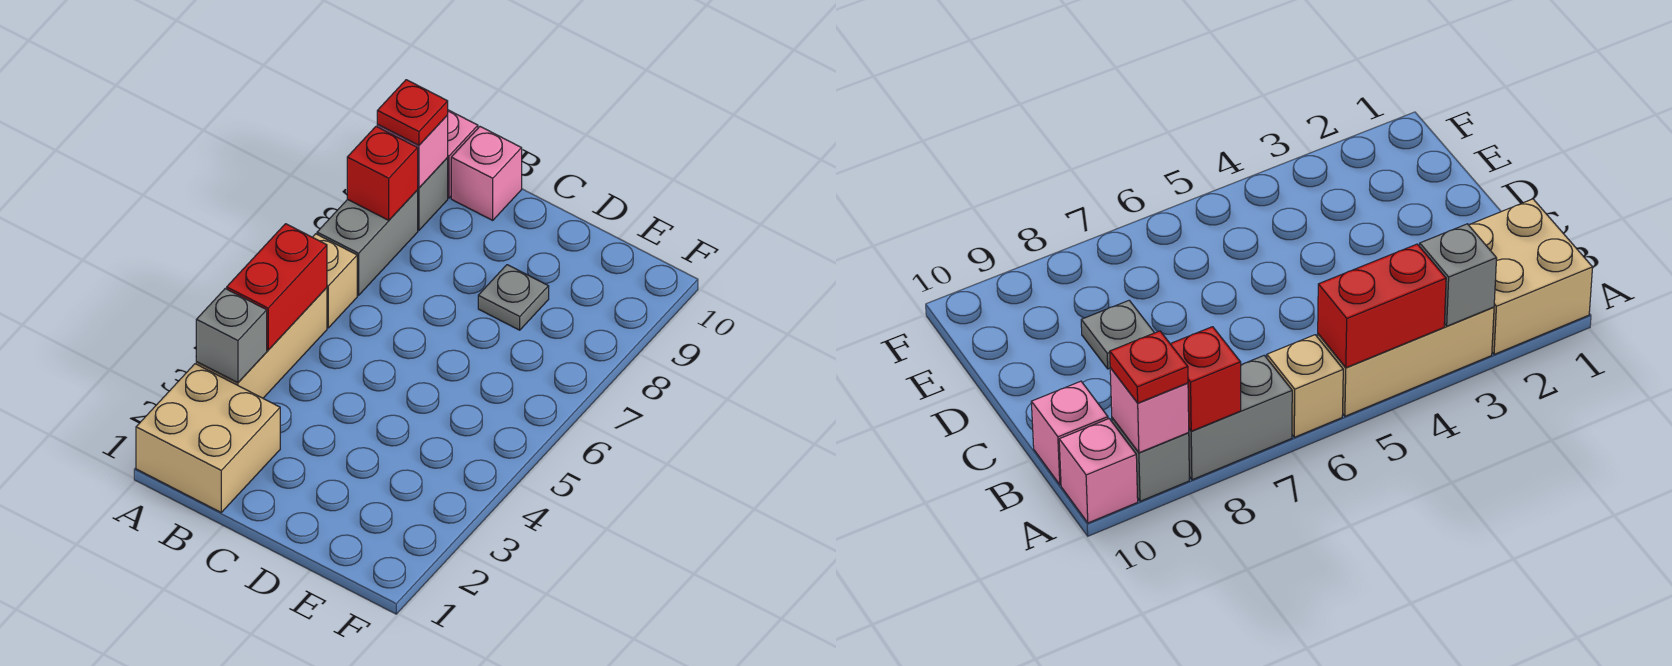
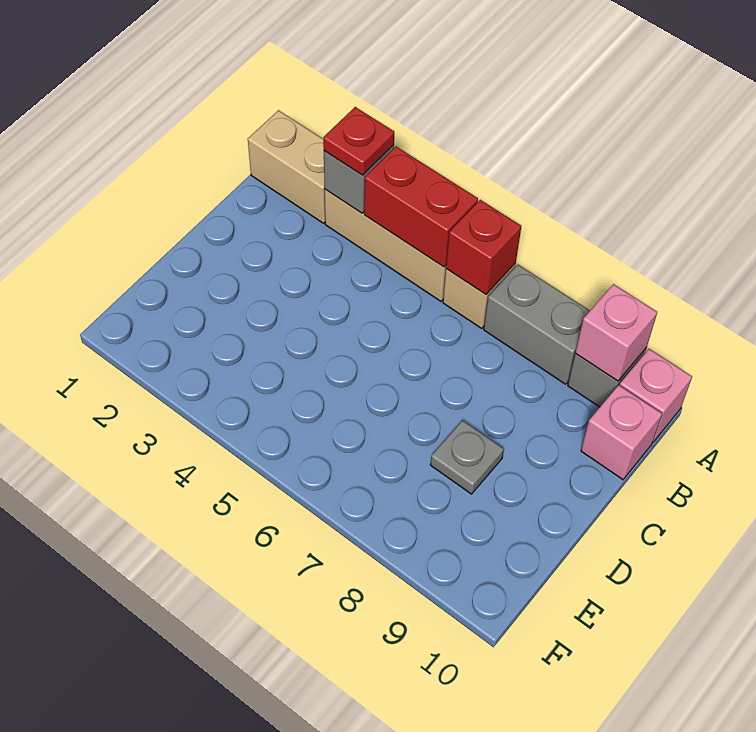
tan 2x2 brick [136,364,280,512] -> tan 1x2 brick [248,110,325,223]
red 1x1 brick [347,126,418,220] -> red 1x1 brick moved to [446,200,521,294]
red 1x1 plate [377,80,448,145] -> red 1x1 plate moved to [323,107,394,175]

